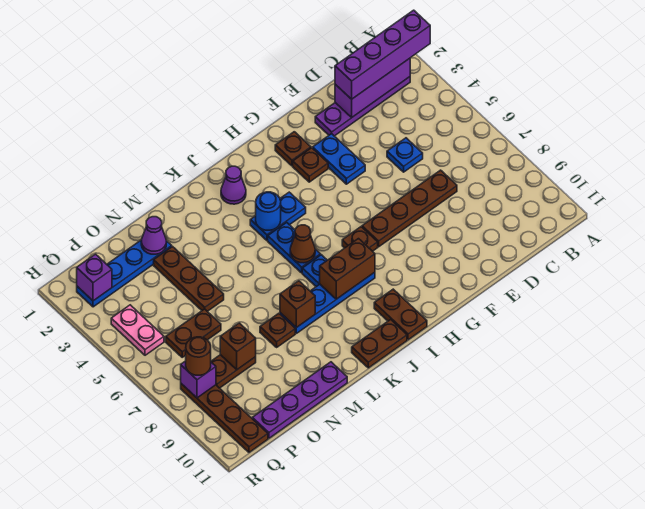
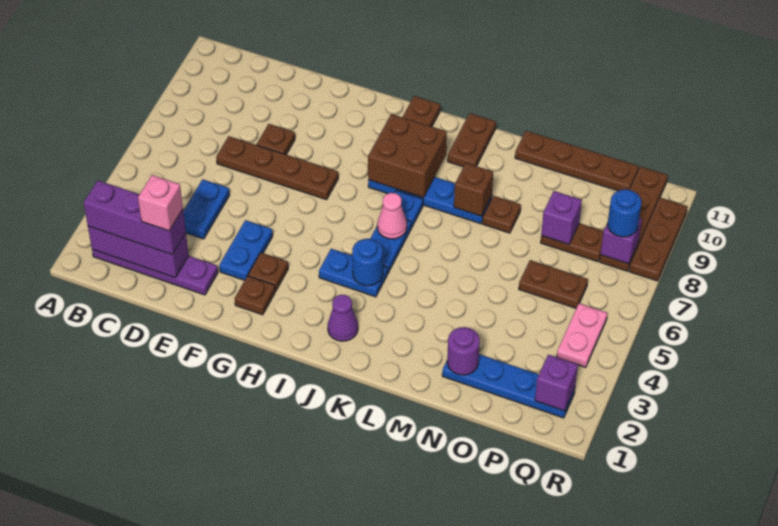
purple 1x4 brick [335,10,430,99] -> purple 1x3 brick [84,181,186,255]
none -> pink 1x1 brick [138,175,183,231]
blue 1x1 plate [387,138,423,172] -> blue 1x2 plate [183,179,230,239]
brown 1x1 plate [342,227,378,251] -> brown 1x1 plate moved to [257,124,295,154]
brown 1x2 brick [320,239,375,299] -> brown 2x2 brick [368,114,447,198]
brown 1x1 cone [290,225,315,263] -> pink 1x1 cone [377,193,407,239]
brown 1x2 plate [352,320,407,368] -> brown 1x2 plate turned to [448,113,496,167]
purple 1x4 plate [252,362,347,438] -> brown 1x4 plate [515,131,639,191]
purple 1x1 cone [141,217,166,254] -> purple 1x1 round brick [447,327,480,375]
brown 1x3 plate [154,247,224,311] -> brown 1x3 plate moved to [629,198,688,281]
brown 1x1 brick [220,323,256,370] -> purple 1x1 brick [541,191,582,244]
brown 1x1 round brick [186,337,211,375] -> blue 1x1 round brick [608,189,641,237]

